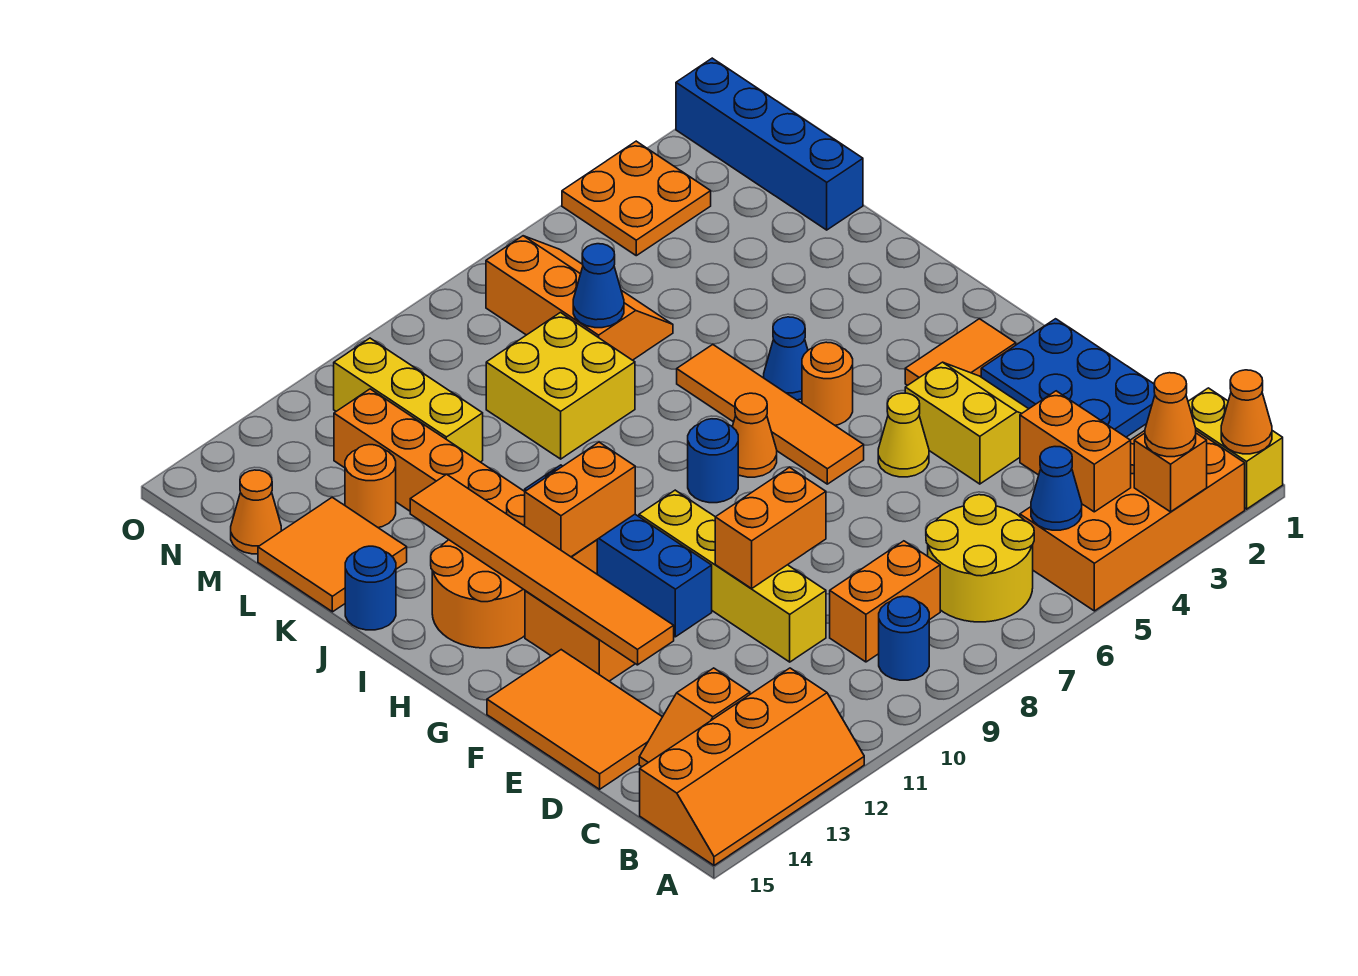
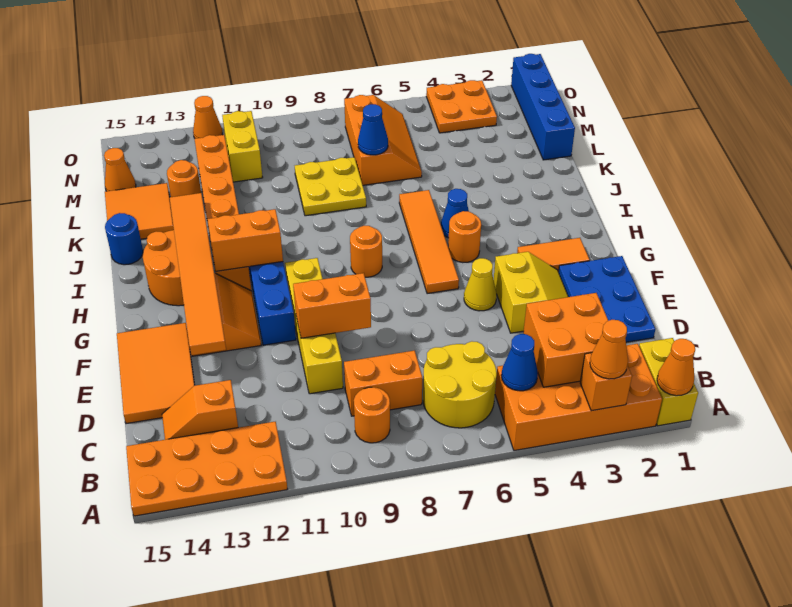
orange 2x4 slope [640,668,864,865] -> orange 2x4 plate [126,422,287,516]
orange 1x2 brick [1020,391,1131,512] -> orange 2x2 brick [523,293,608,387]
blue 1x1 round brick [879,596,929,680] -> orange 1x1 round brick [354,387,390,443]
orange 1x1 cone [732,393,777,477] -> orange 1x1 cone moved to [193,96,222,139]
blue 1x1 round brick [688,419,738,503] -> orange 1x1 round brick [350,226,382,277]
yellow 2x2 brick [486,313,635,459] -> yellow 2x2 plate [295,157,366,216]
yellow 1x3 brick [334,338,483,462] -> yellow 1x2 brick [222,111,263,182]

